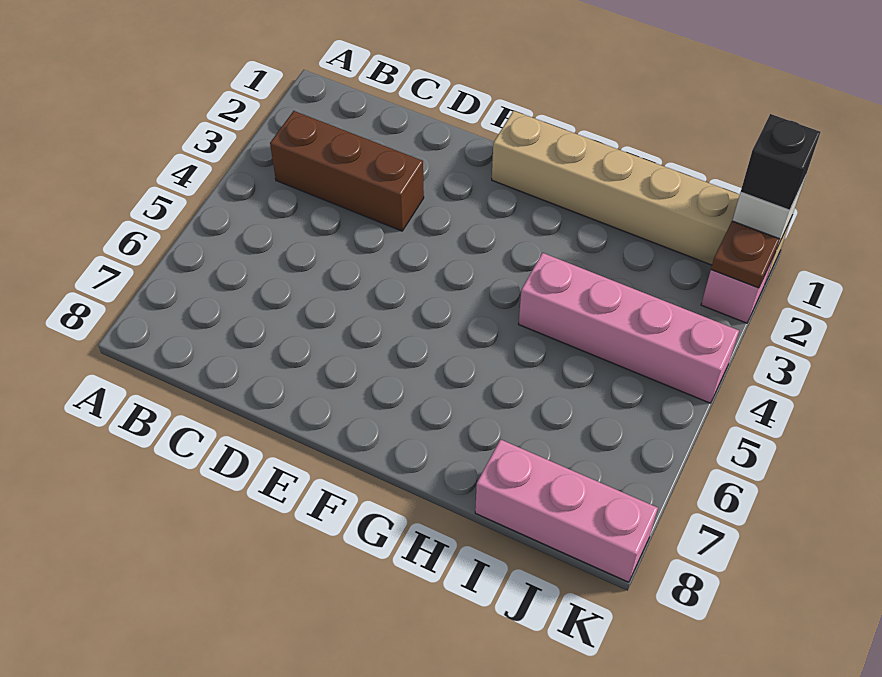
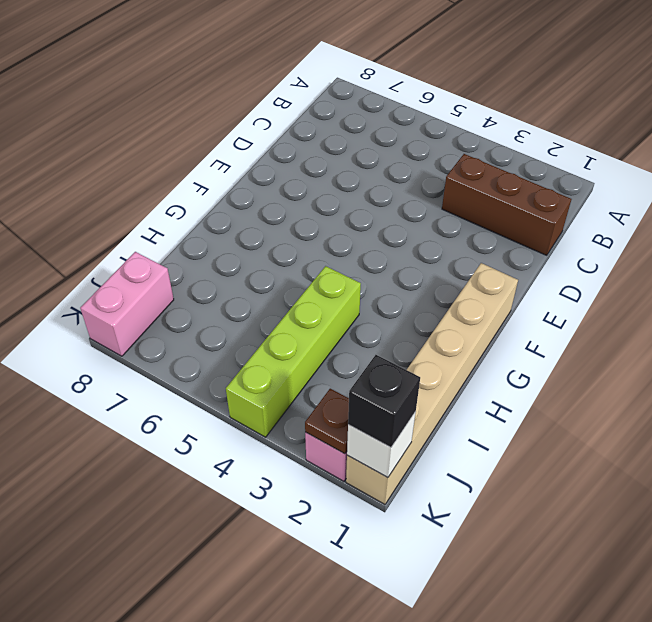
brown 1x3 brick [270,111,424,231] -> brown 1x3 brick turned to [442,154,571,255]
pink 1x4 brick [519,253,739,403] -> lime 1x4 brick [226,266,361,437]
pink 1x3 brick [475,439,658,582] -> pink 1x2 brick [80,252,174,356]

